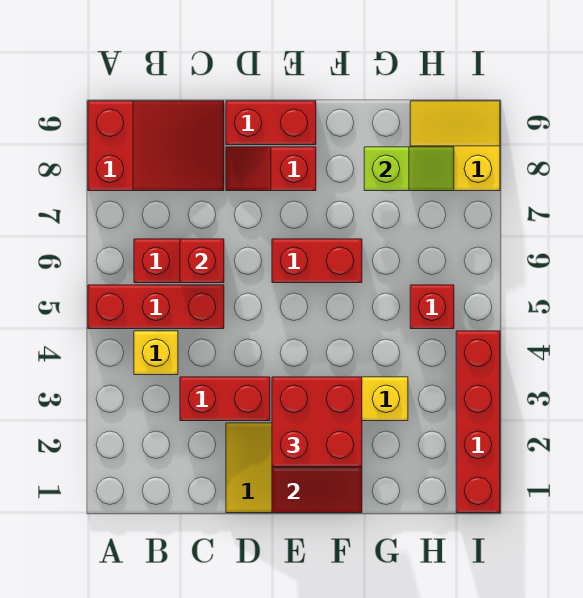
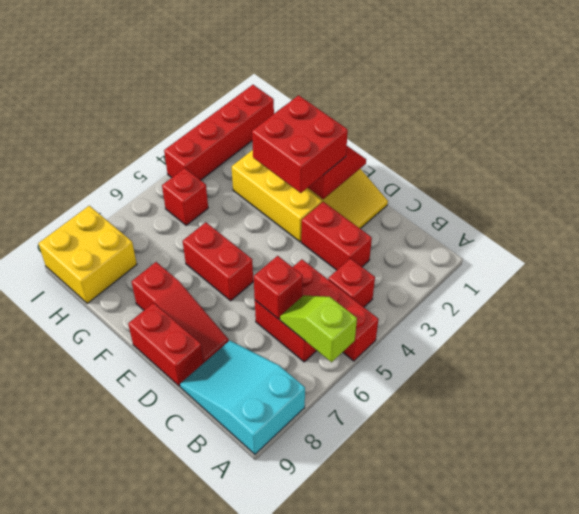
red 2x3 slope [88,101,224,191] -> cyan 2x3 slope [180,341,305,454]
yellow 1x1 brick [134,331,178,375] -> red 1x1 brick [328,258,375,307]
red 1x2 slope [226,147,316,191] -> red 1x3 slope [132,262,229,362]
lime 1x2 slope [364,147,454,191] -> lime 1x2 slope moved to [280,295,357,362]
yellow 2x2 slope [410,101,500,191] -> yellow 2x2 brick [38,206,137,303]

